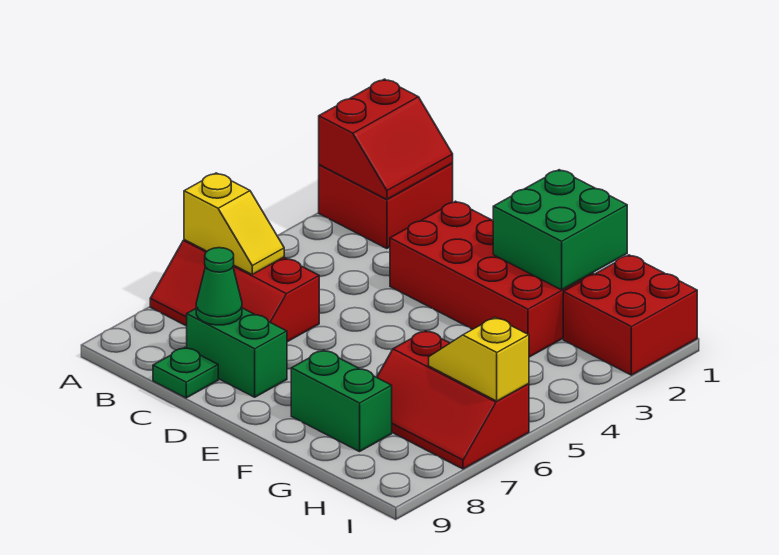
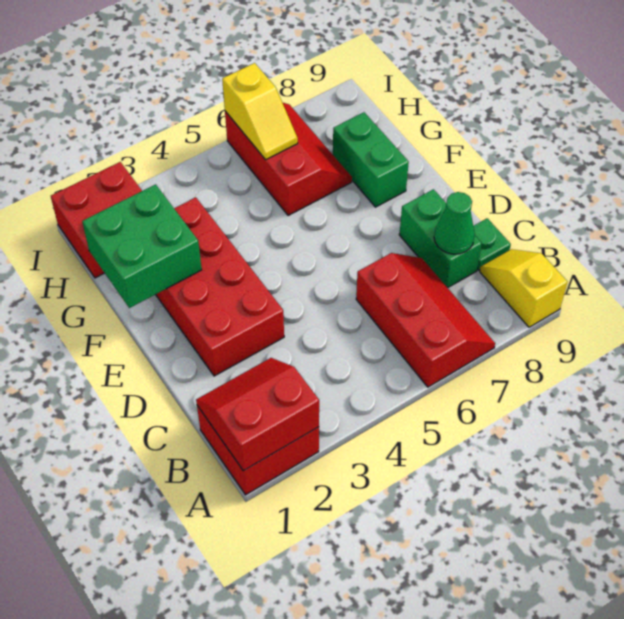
yellow 1x2 slope [184,173,284,274] -> yellow 1x2 slope moved to [480,249,568,327]

